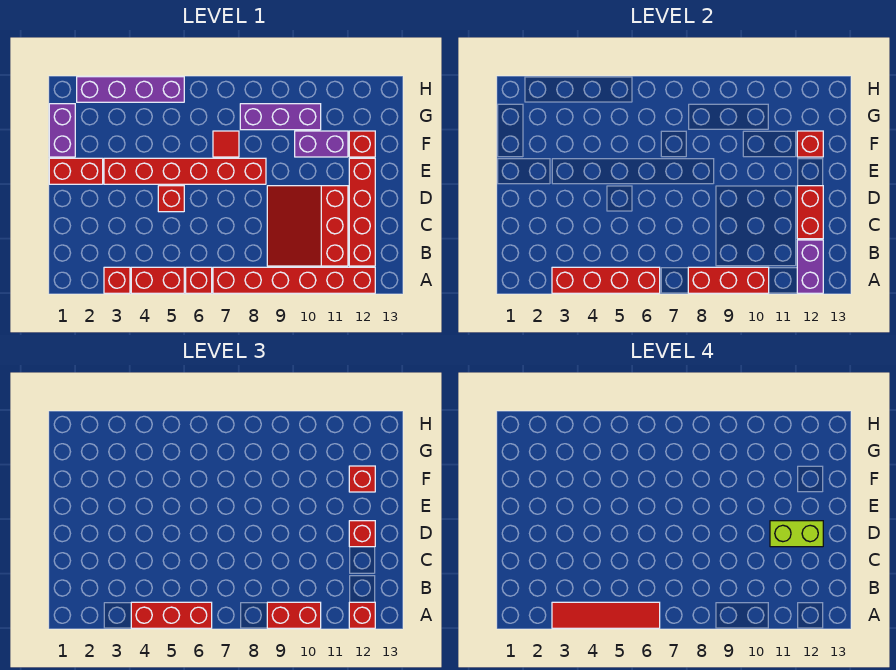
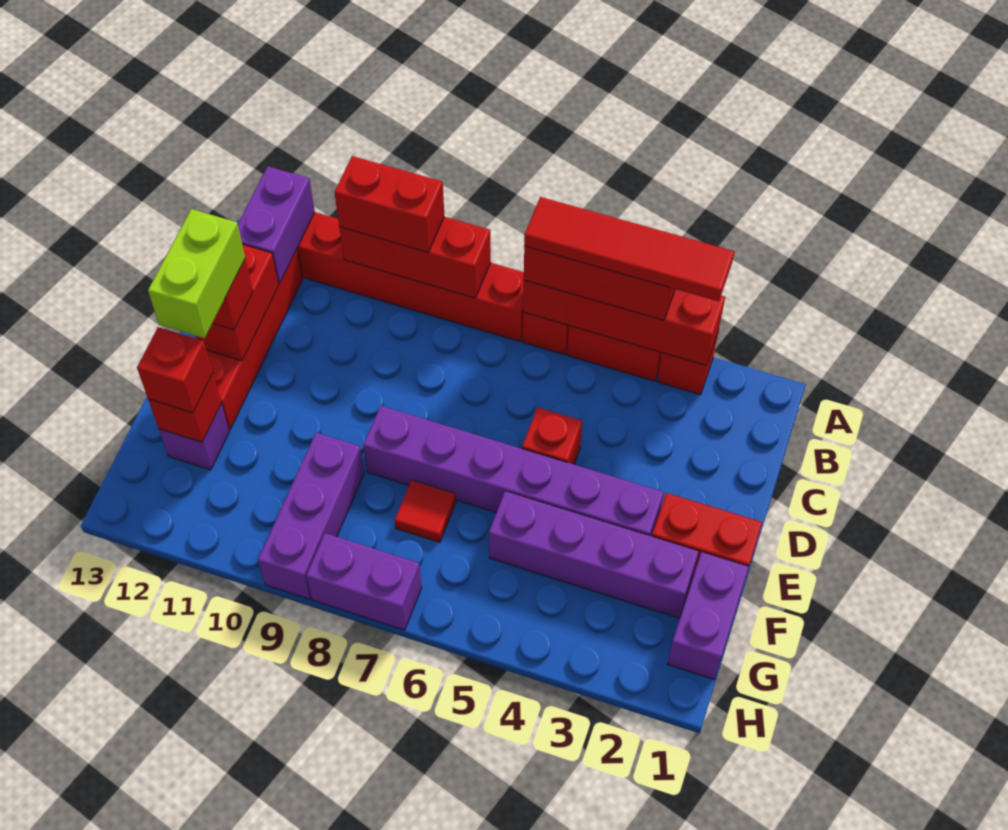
red 1x1 brick [349,602,375,628] -> none
red 3x3 slope [267,186,348,266] -> none
lime 1x2 brick [770,521,823,547] -> lime 1x2 brick turned to [148,209,245,338]
red 1x6 brick [104,158,266,184] -> purple 1x6 brick [363,406,664,536]
purple 1x2 brick [295,131,348,157] -> purple 1x2 brick moved to [306,533,422,630]
red 1x1 brick [349,131,375,157] -> purple 1x1 brick [159,404,229,470]
purple 1x3 brick [240,104,321,130] -> purple 1x3 brick turned to [258,433,364,599]
purple 1x4 brick [77,77,184,102] -> purple 1x4 brick moved to [489,491,699,618]

